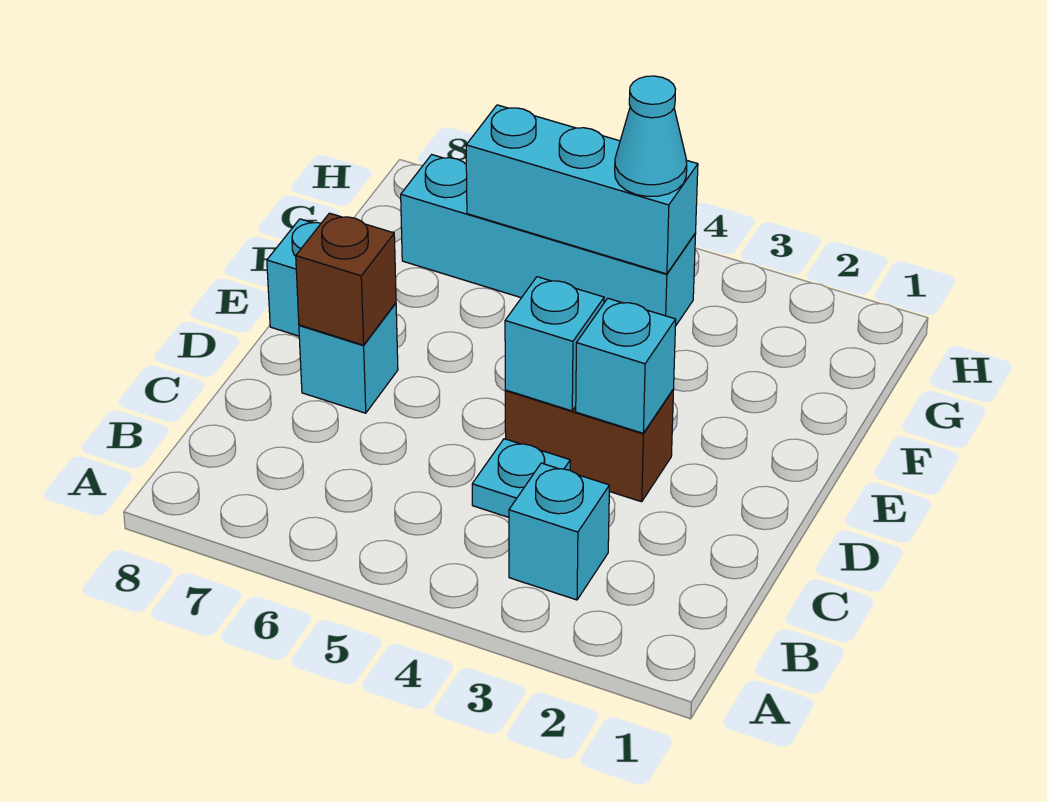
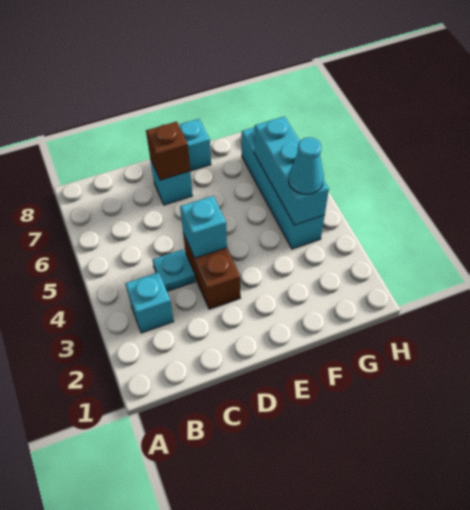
cyan 1x1 brick [576,298,676,433] -> none

